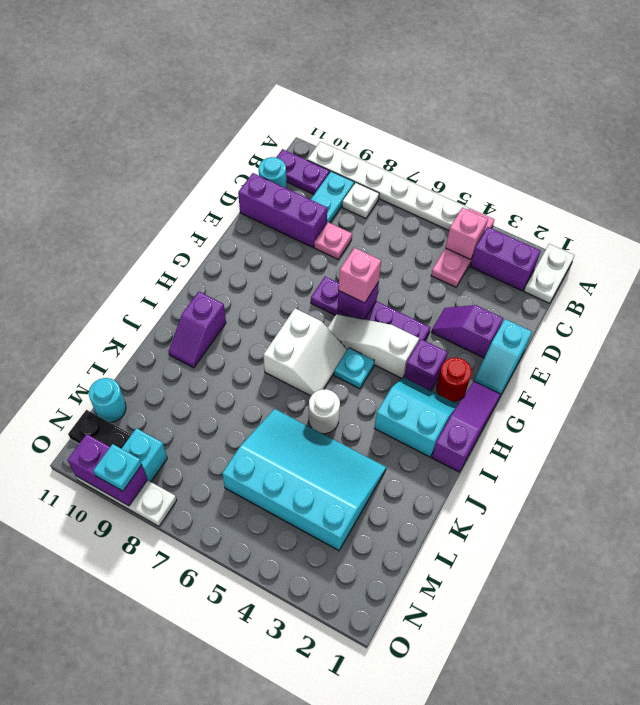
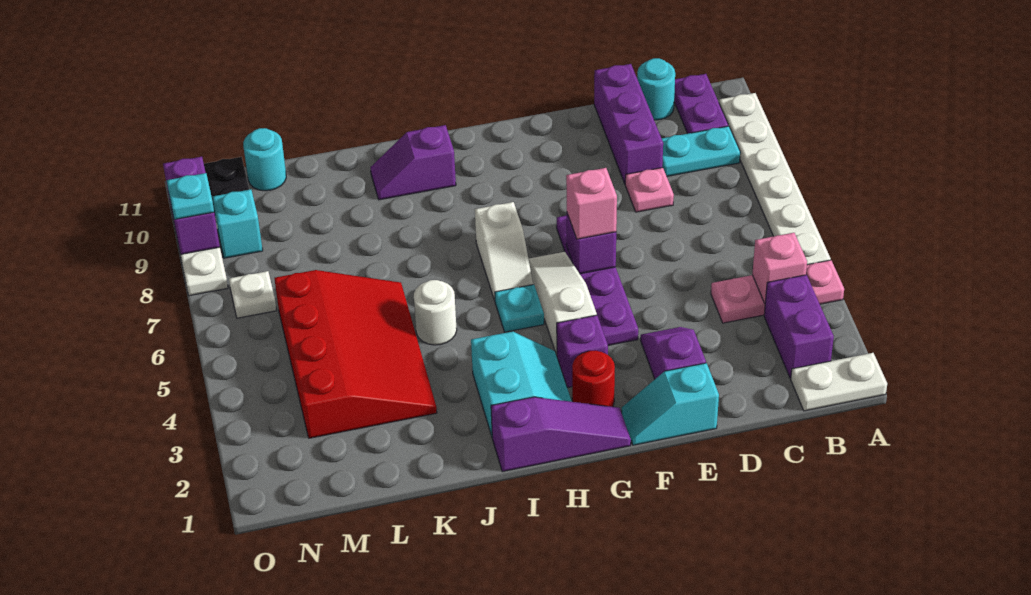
white 1x1 plate [342,183,379,218] -> white 1x1 plate moved to [229,271,277,318]
white 2x2 slope [263,308,347,396] -> white 1x2 slope [475,202,533,300]
cyan 3x4 slope [222,409,386,551] -> red 3x4 slope [274,270,437,438]

